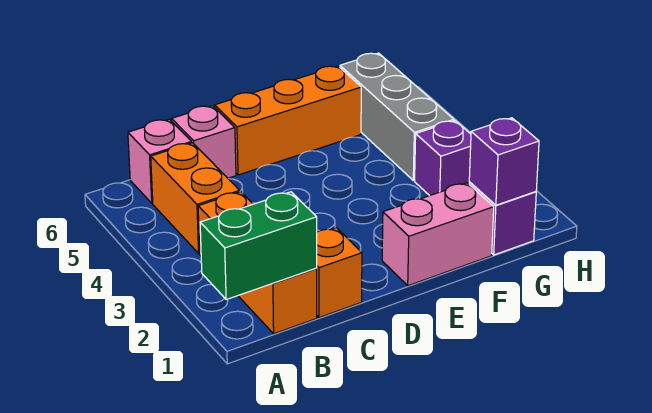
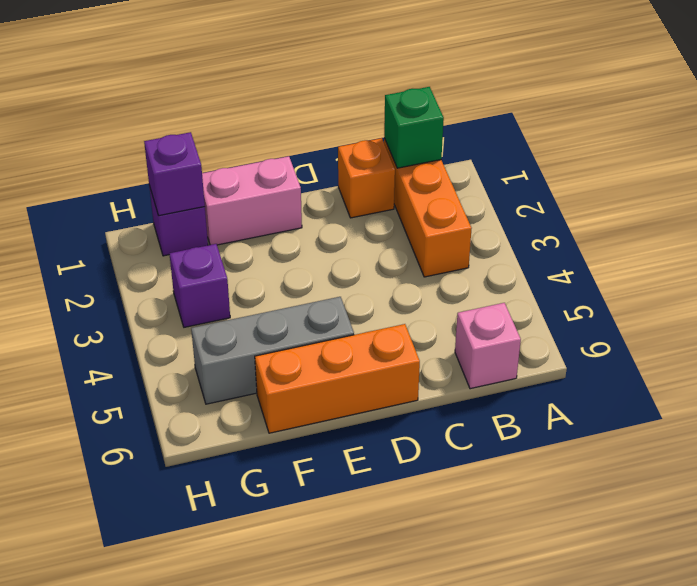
green 1x2 brick [200,192,317,300] -> green 1x1 brick [384,87,444,168]
orange 1x2 brick [151,143,240,253] -> none
pink 1x1 brick [172,106,236,178] -> none
grey 1x3 brick [340,53,454,180] -> grey 1x3 brick turned to [191,297,354,404]

